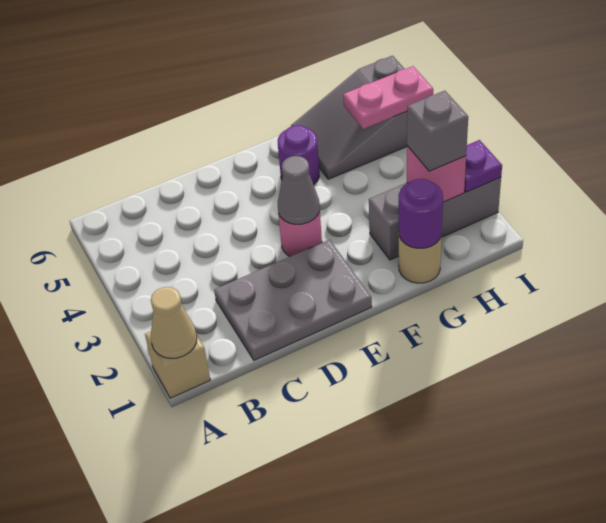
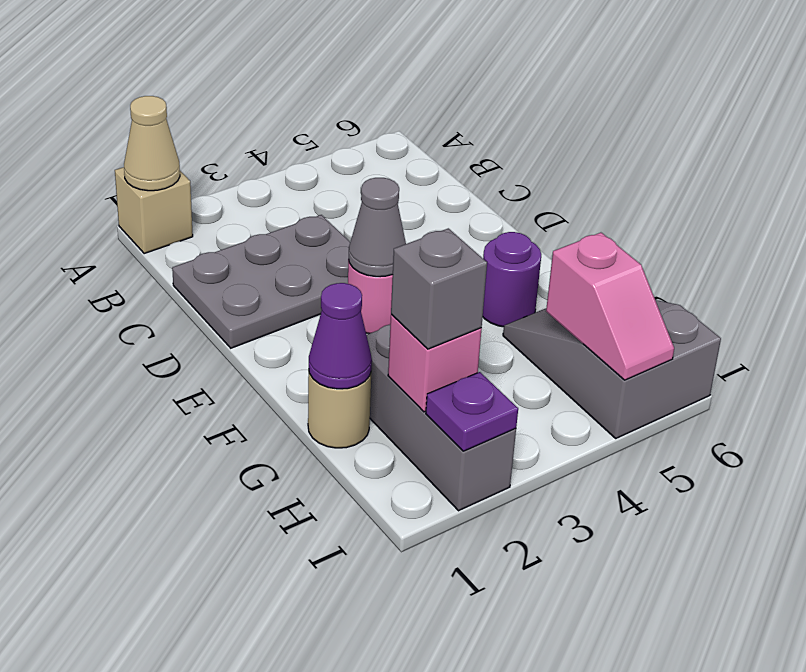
grey 2x3 plate [214,240,372,360] -> grey 2x3 plate turned to [172,215,350,348]
purple 1x1 round brick [399,179,443,248] -> purple 1x1 cone [309,283,372,389]
pink 1x2 plate [343,66,433,129] -> pink 1x2 slope [546,233,674,380]

